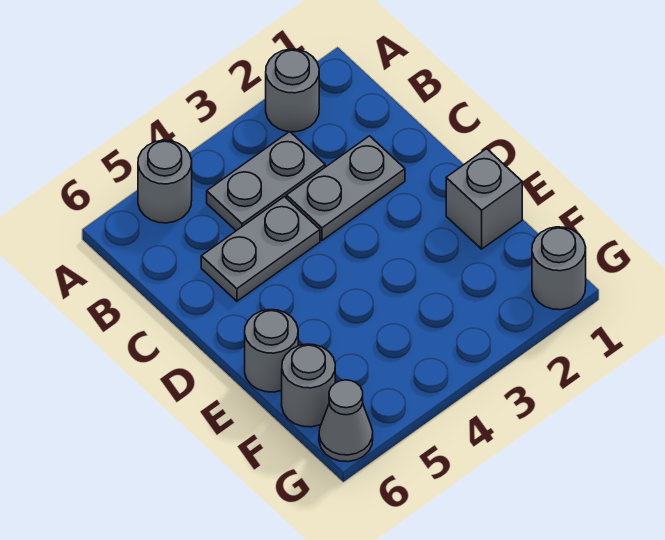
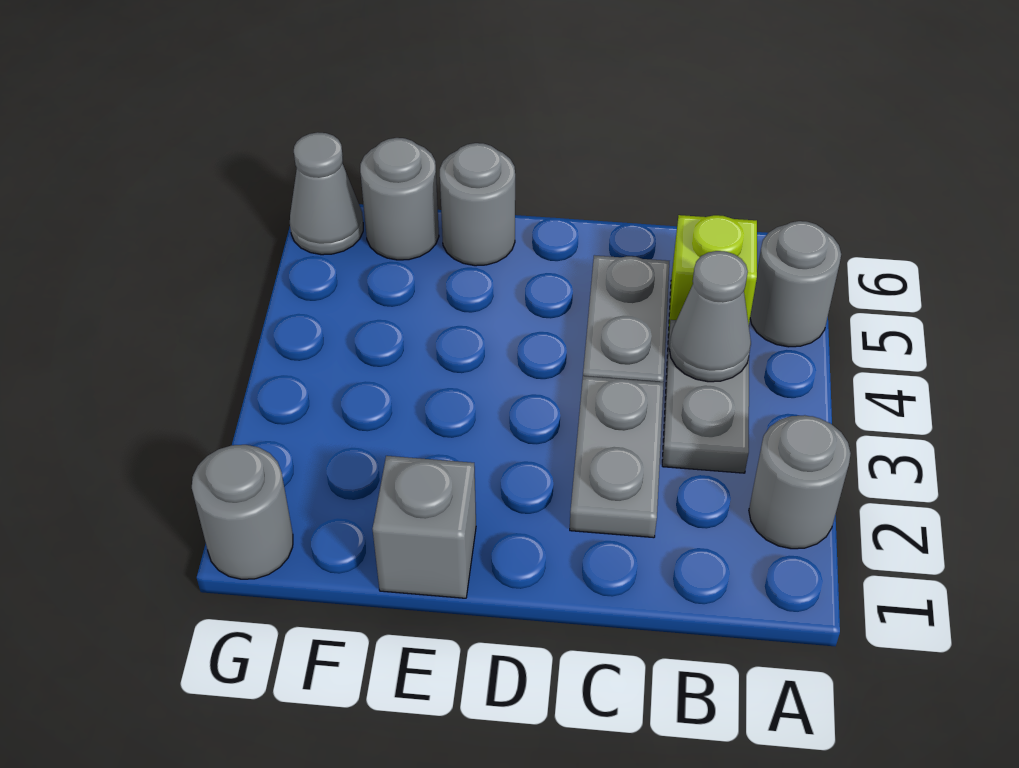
none -> grey 1x1 cone [669,251,751,382]
none -> lime 1x1 brick [668,215,757,338]

